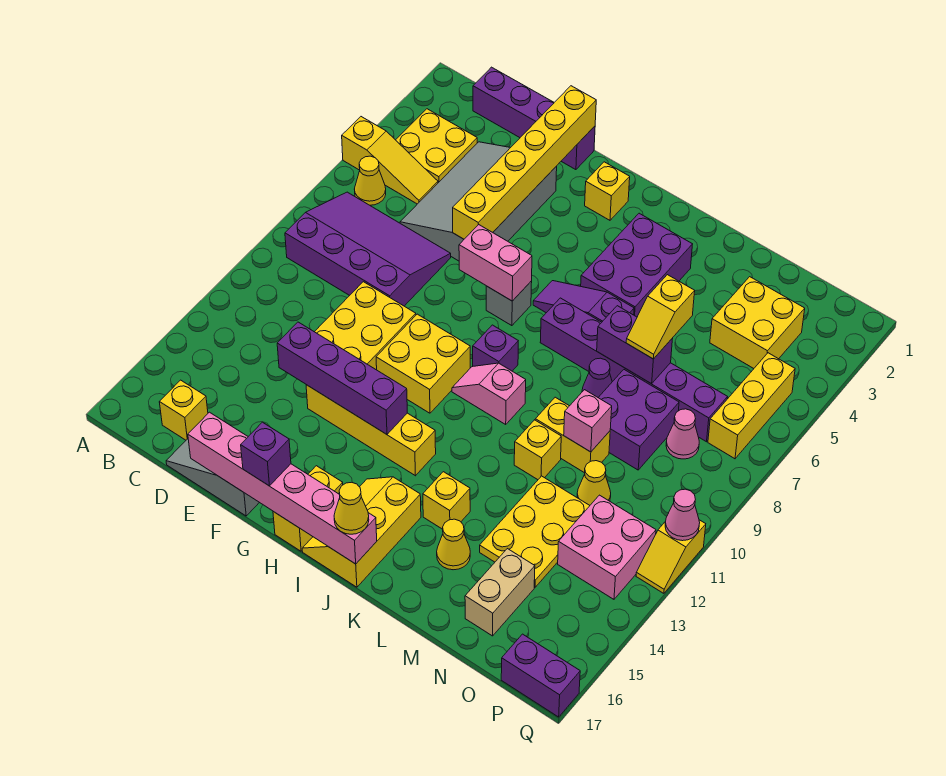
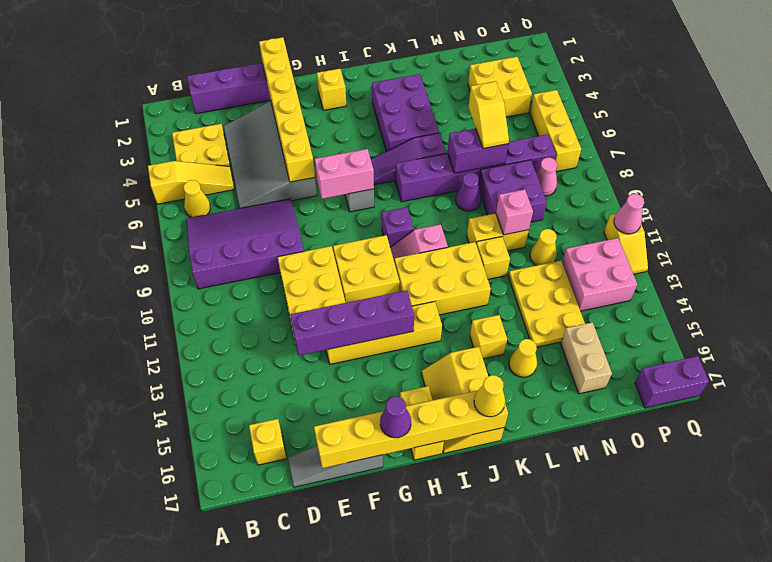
pink 1x6 brick [188,412,377,564] -> yellow 1x6 brick [314,391,508,468]
purple 1x1 brick [241,422,291,486] -> purple 1x1 cone [380,397,411,438]
none -> yellow 2x3 brick [394,242,491,315]

